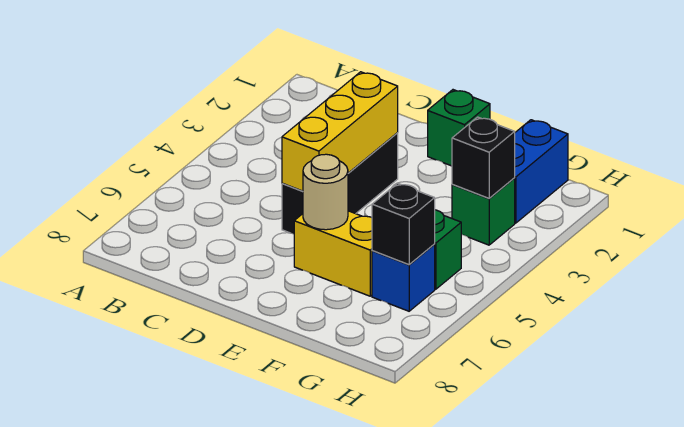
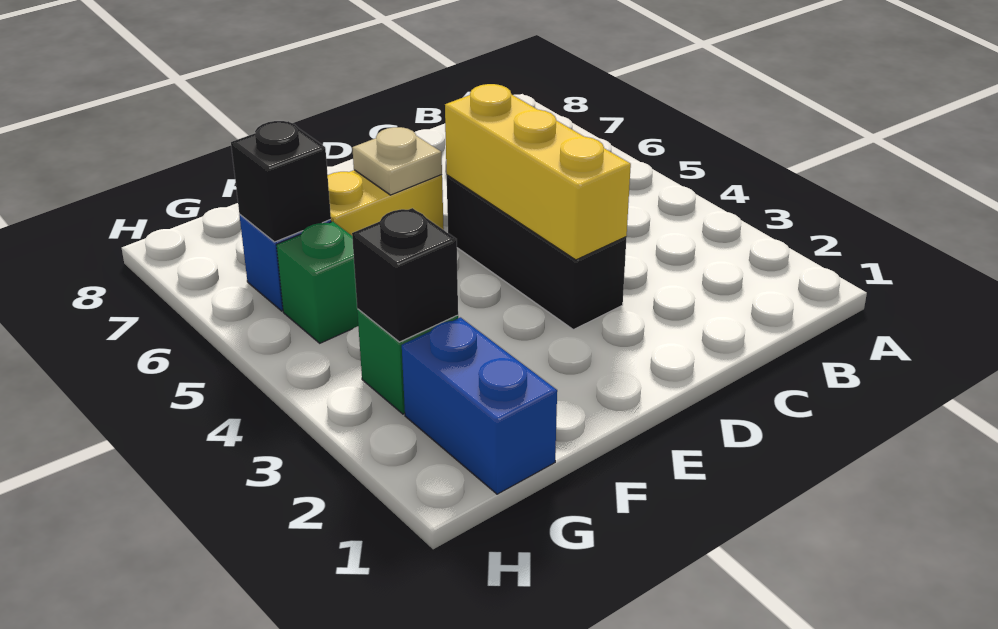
green 1x1 brick [428,90,490,166] -> none
tan 1x1 round brick [303,154,348,230] -> tan 1x1 plate [352,127,442,195]

